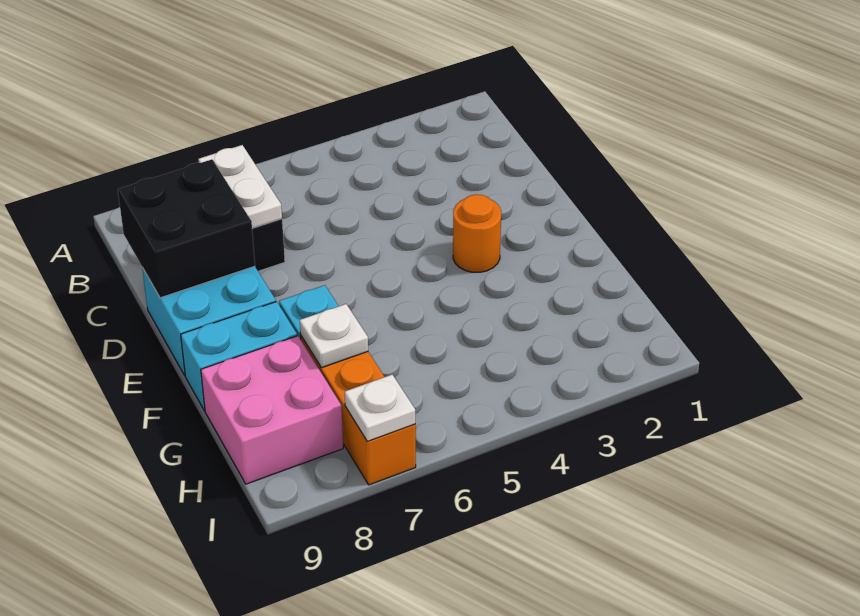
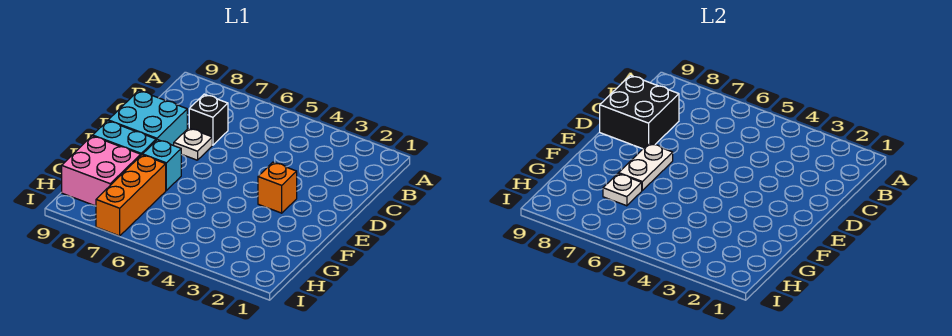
white 1x2 plate [198,145,282,228] -> white 1x2 plate moved to [619,143,673,190]
orange 1x1 round brick [453,194,501,272] -> orange 1x1 brick [258,162,297,213]
white 1x1 plate [345,375,415,441] -> white 1x1 plate moved to [174,128,212,160]

